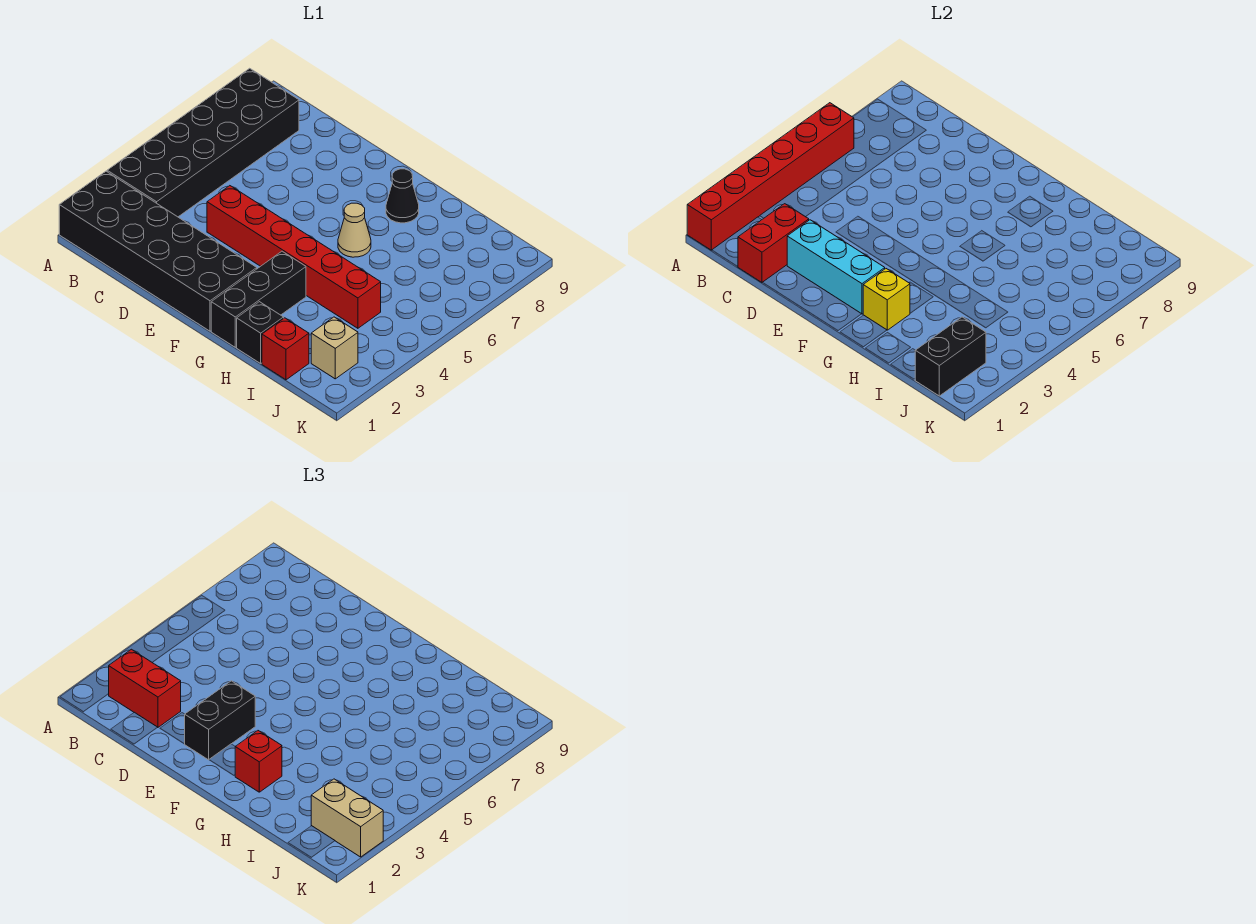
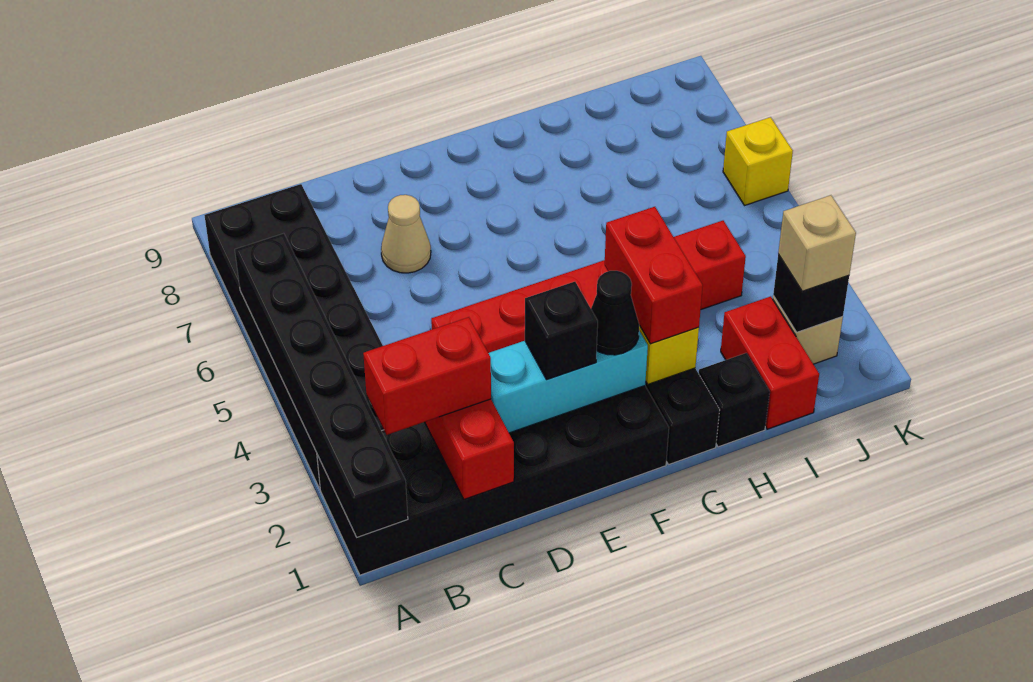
red 1x6 brick [687,103,854,250] -> black 1x6 brick [235,233,408,537]
black 1x2 brick [185,681,255,760] -> black 1x1 brick [525,282,598,380]
red 1x1 brick [235,731,282,792] -> red 1x2 brick [605,207,703,344]
tan 1x1 cone [338,203,371,257] -> tan 1x1 cone moved to [381,195,431,273]
black 1x1 cone [386,169,419,223] -> black 1x1 cone moved to [591,271,639,355]
red 1x1 brick [262,318,309,380] -> red 1x2 brick [721,296,819,429]
black 1x2 brick [915,317,986,396] -> black 1x1 brick [773,254,849,332]
tan 1x2 brick [311,779,383,857] -> tan 1x1 brick [778,195,856,291]
none -> yellow 1x1 brick [723,117,793,206]

